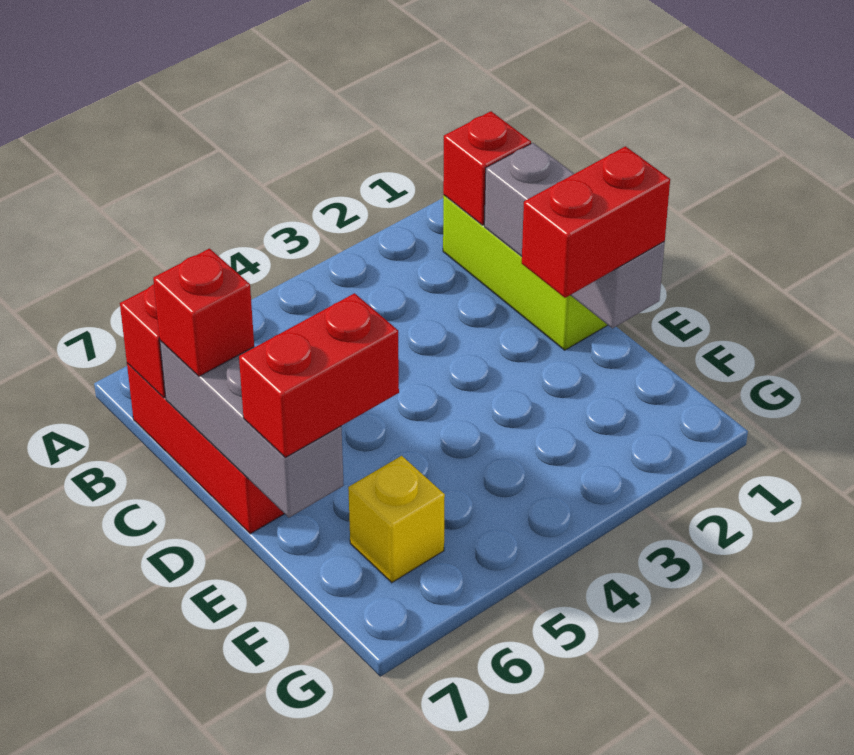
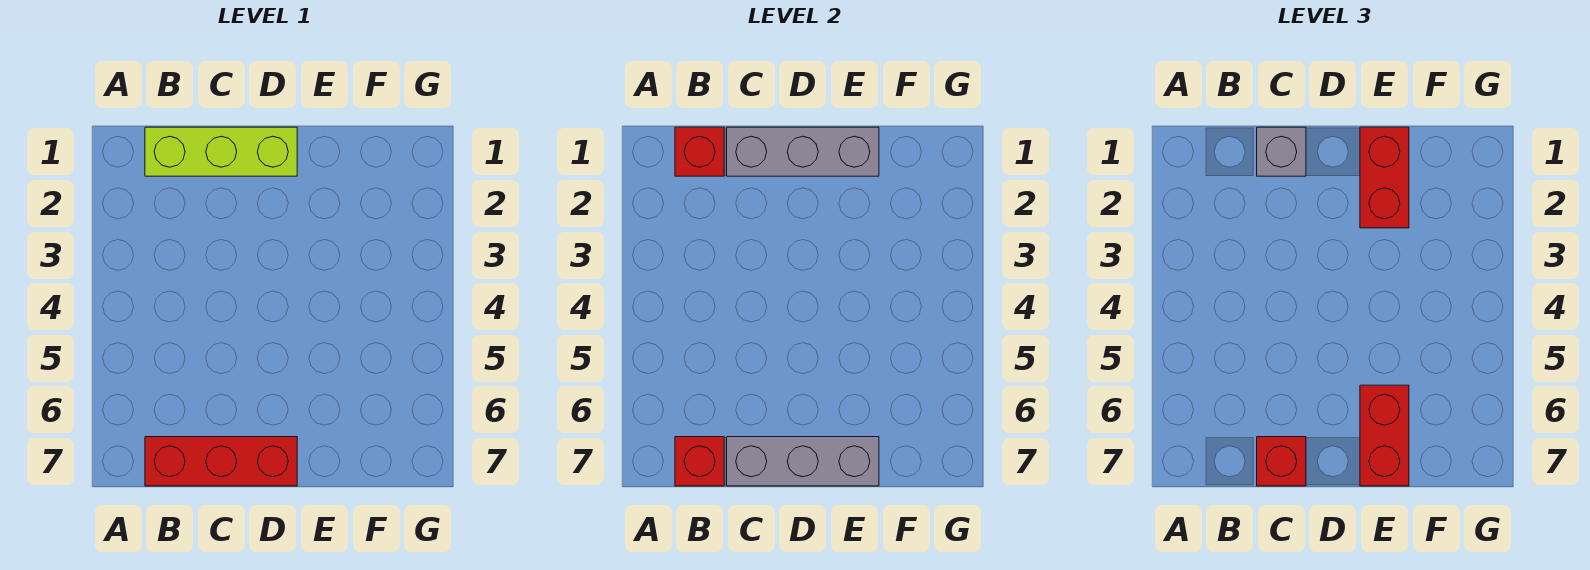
none -> grey 1x1 brick [1257,127,1306,176]
yellow 1x1 brick [348,456,445,583] -> none

